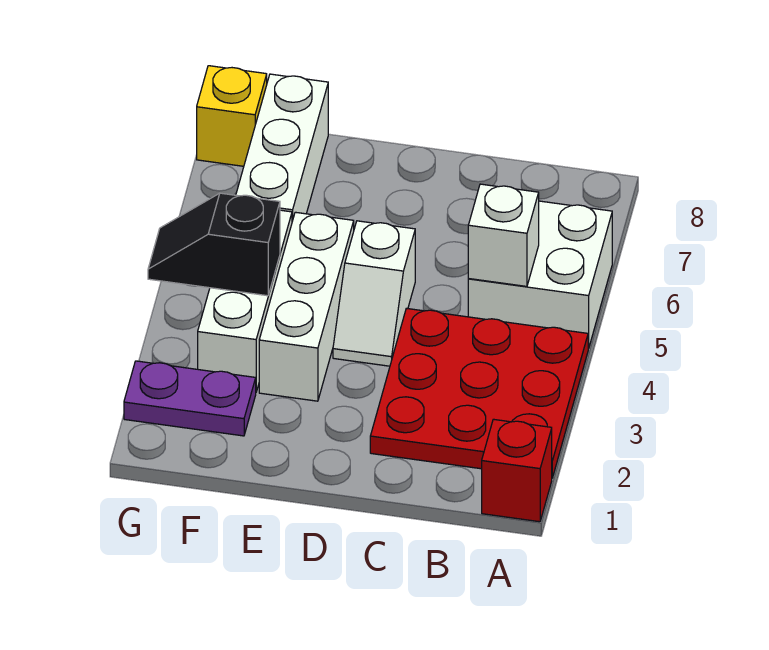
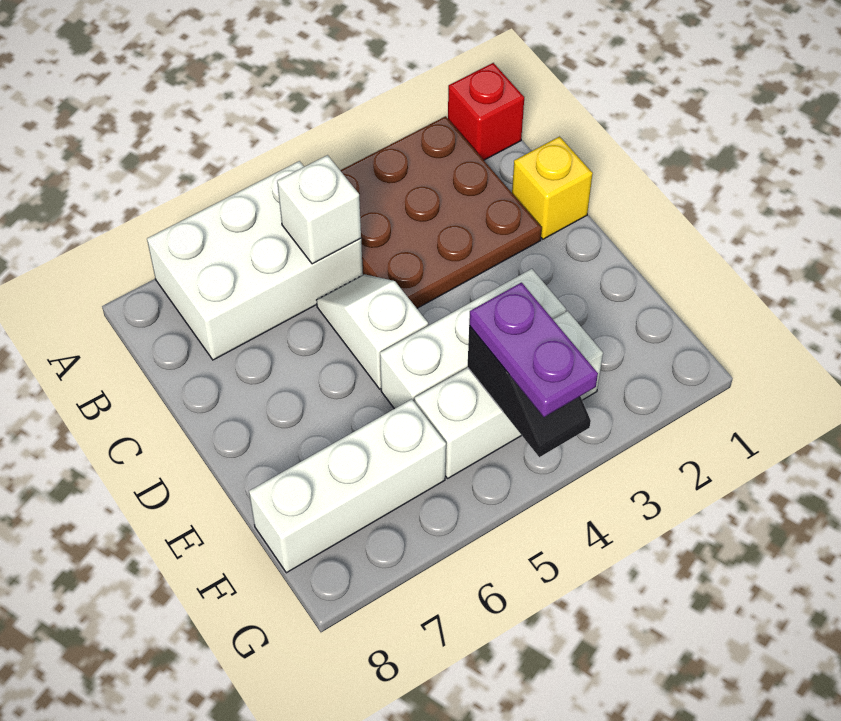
red 3x3 plate [370,308,588,478] -> brown 3x3 plate [340,116,542,308]
white 2x2 brick [468,201,612,348] -> white 2x3 brick [147,161,363,360]
white 1x2 slope [333,221,415,366] -> white 1x2 slope turned to [317,274,428,389]
purple 1x2 plate [124,361,256,436] -> purple 1x2 plate moved to [469,283,598,417]
yellow 1x1 brick [197,66,267,166] -> yellow 1x1 brick moved to [512,137,593,239]

